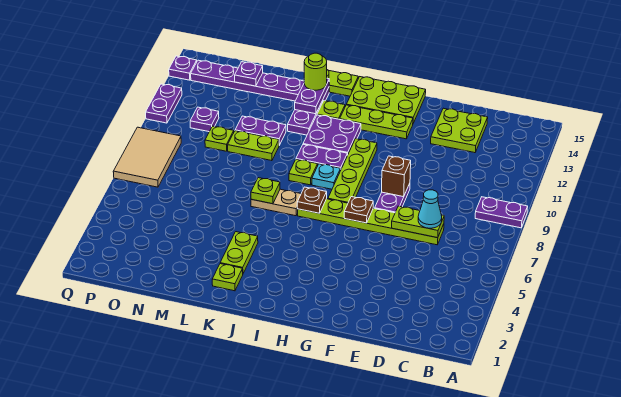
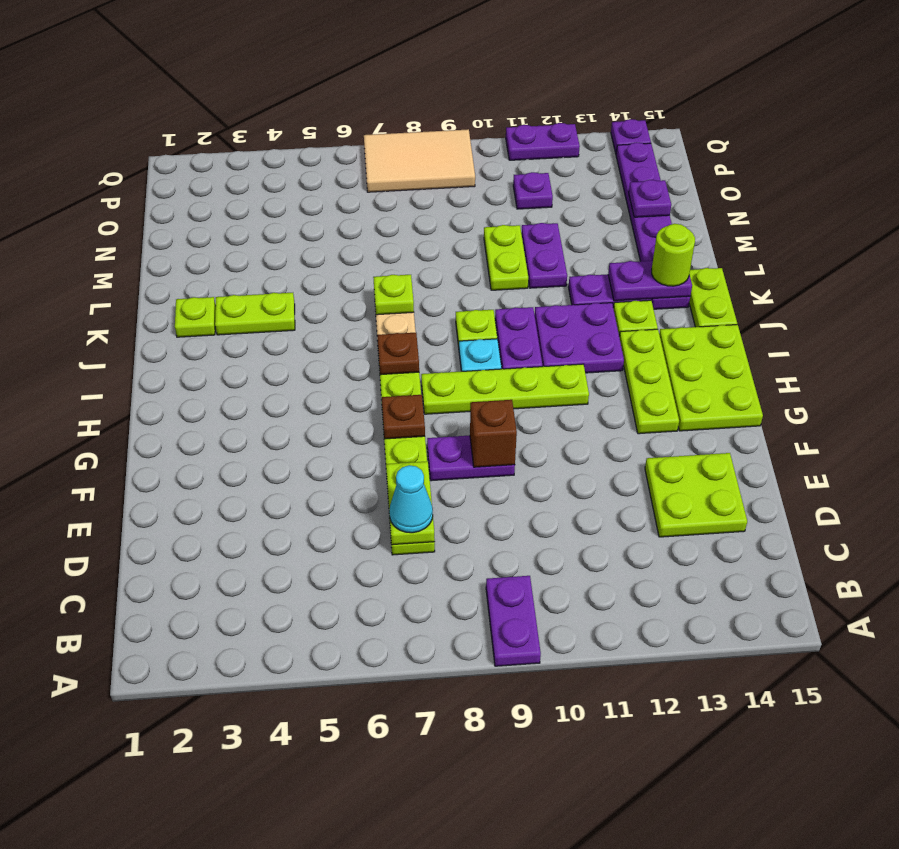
lime 1x1 plate [205,126,234,151] -> none

